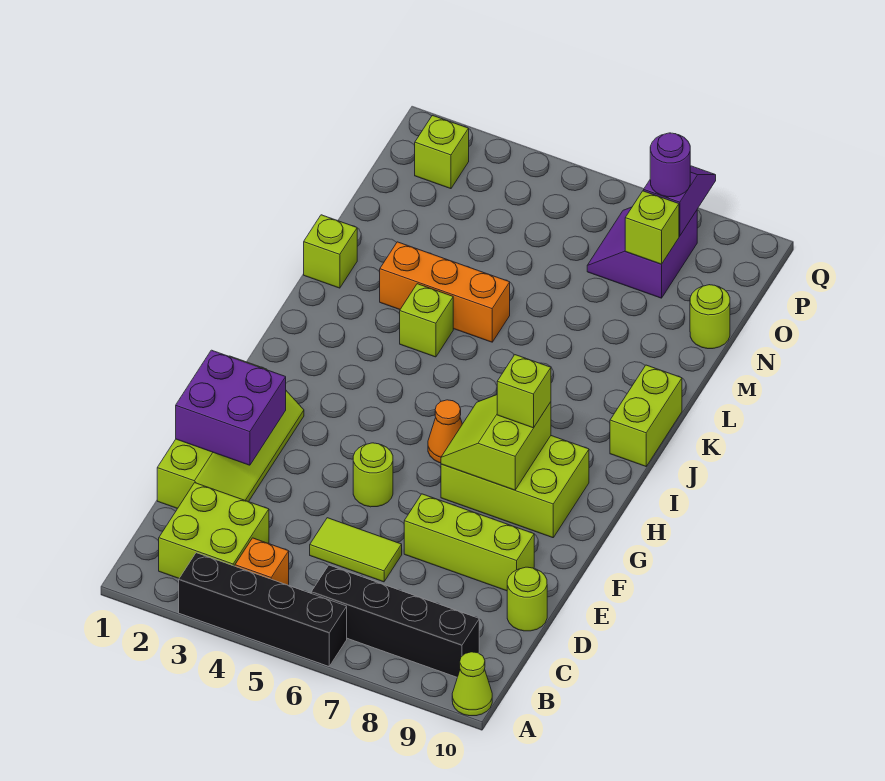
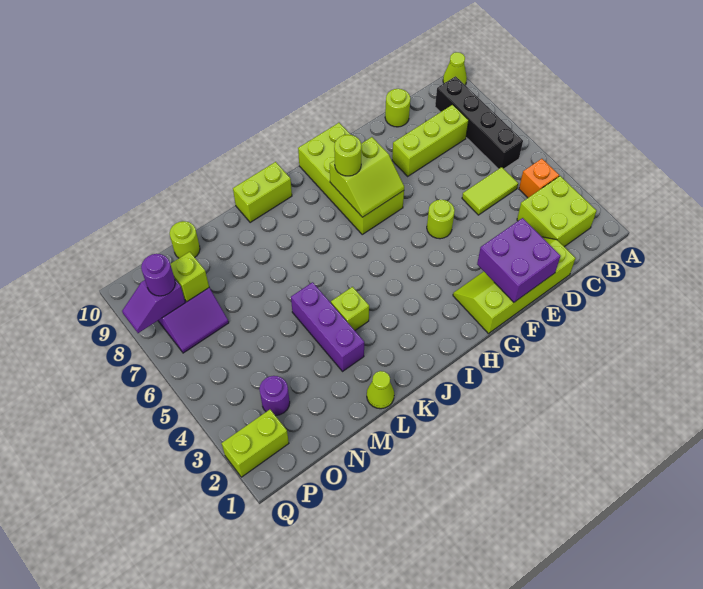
black 1x4 brick [179,553,347,666] -> none
lime 1x2 tile [310,518,402,582] -> lime 1x2 tile turned to [462,167,518,215]
lime 1x3 brick [404,494,534,591] -> lime 1x3 brick turned to [392,105,469,176]
lime 2x3 brick [441,436,589,538] -> lime 2x4 brick [298,123,404,234]
orange 1x1 cone [428,400,462,463] -> none
lime 1x1 brick [497,355,551,428] -> lime 1x1 round brick [334,135,361,176]
lime 1x1 brick [304,215,357,288] -> lime 1x1 cone [367,371,394,409]
orange 1x3 brick [380,242,510,342] -> purple 1x3 brick [291,282,364,371]
none -> purple 1x1 round brick [259,376,290,416]
lime 1x1 brick [415,115,469,189] -> lime 1x2 brick [222,410,289,477]

